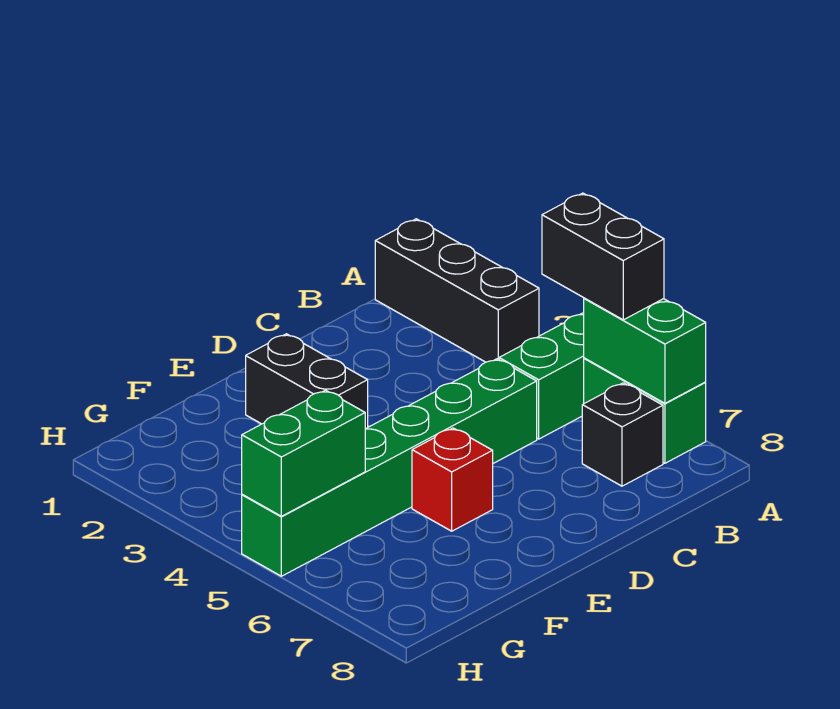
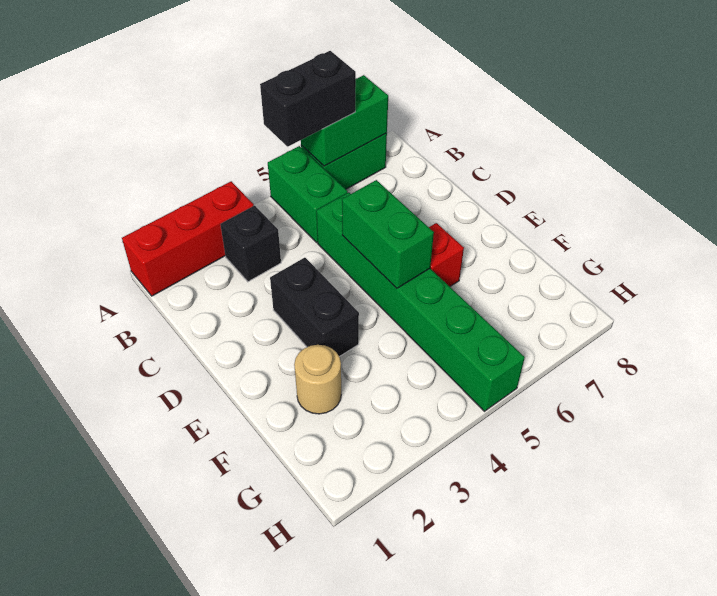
black 1x3 brick [375,219,539,362] -> red 1x3 brick [122,181,254,296]
black 1x1 brick [582,383,663,486] -> black 1x1 brick moved to [220,206,281,282]
black 1x2 brick [246,334,368,429] -> black 1x2 brick turned to [270,258,359,357]
none -> tan 1x1 round brick [294,345,341,414]
green 1x2 brick [242,390,365,516] -> green 1x2 brick moved to [342,180,434,288]

